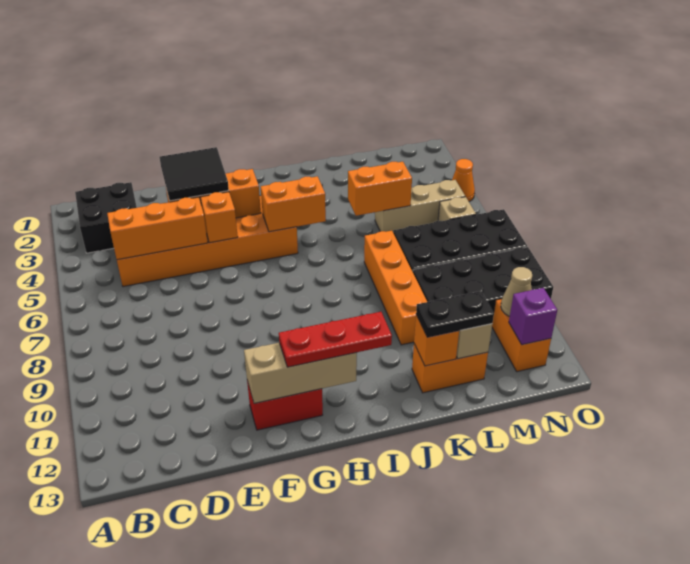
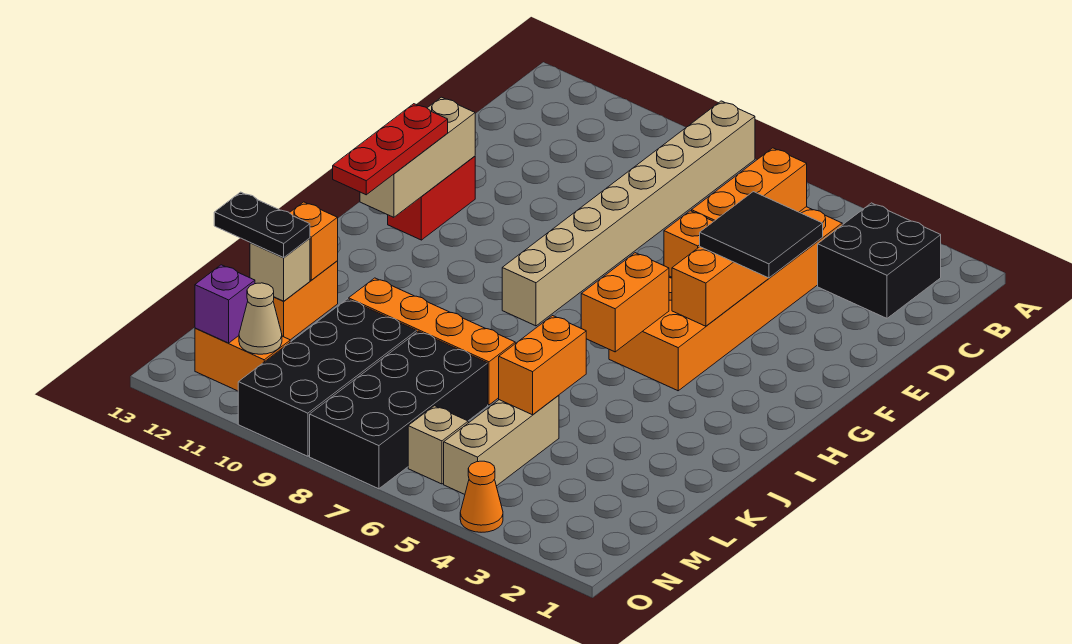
none -> tan 1x8 brick [502,101,755,326]
black 1x2 plate [416,291,494,337] -> black 1x2 plate turned to [214,192,310,257]

